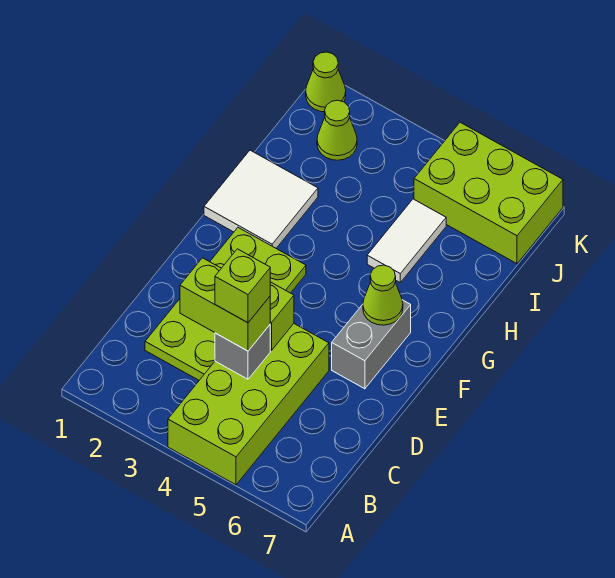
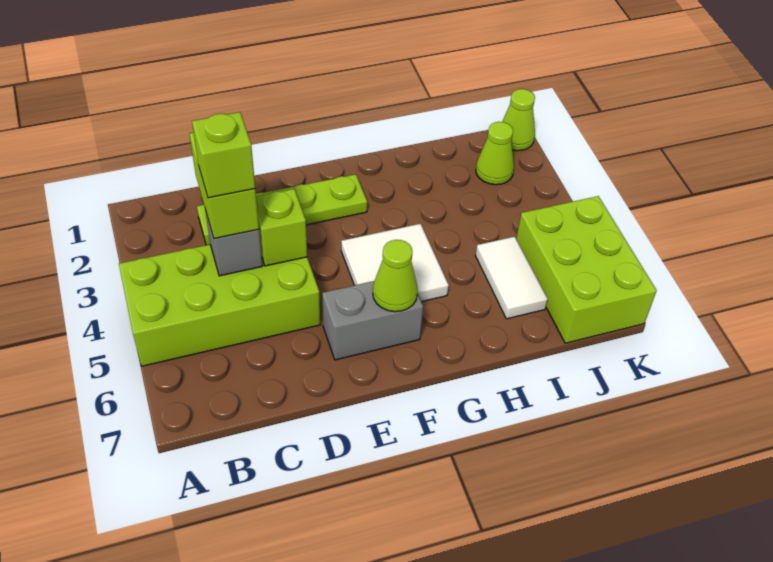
lime 2x4 plate [145,228,306,380] -> lime 1x4 plate [197,174,367,245]
white 2x2 tile [204,150,318,248] -> white 2x2 tile moved to [341,224,449,302]
white 1x2 tile [367,199,446,282] -> white 1x2 tile turned to [475,237,548,319]

